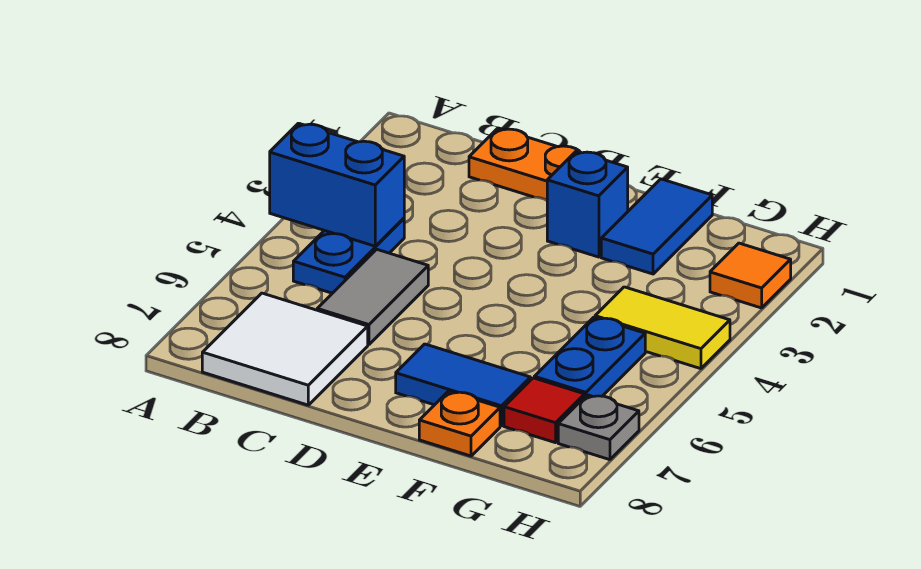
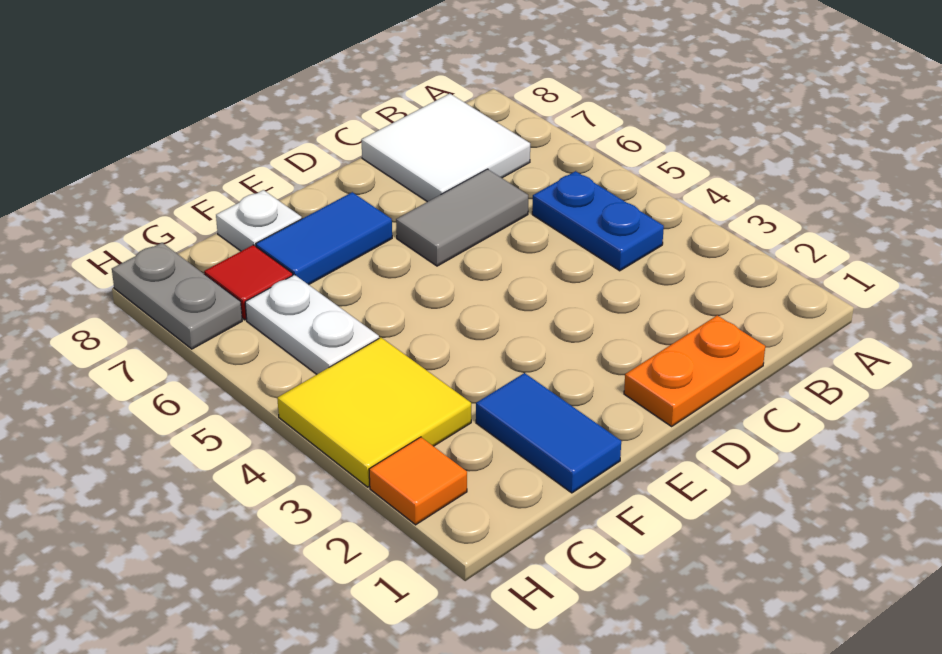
blue 1x2 brick [270,123,404,246] -> none
grey 1x2 tile [317,249,428,344] -> grey 1x2 tile turned to [396,169,528,266]
blue 1x1 brick [547,151,628,257] -> none
orange 1x1 plate [419,391,500,456] -> white 1x1 plate [216,190,302,251]
yellow 1x2 tile [595,287,730,369] -> yellow 2x2 tile [277,338,471,487]
blue 1x2 plate [534,317,645,397] -> white 1x2 plate [245,275,379,374]
grey 1x1 plate [558,395,639,460] -> grey 1x2 plate [112,243,242,349]

